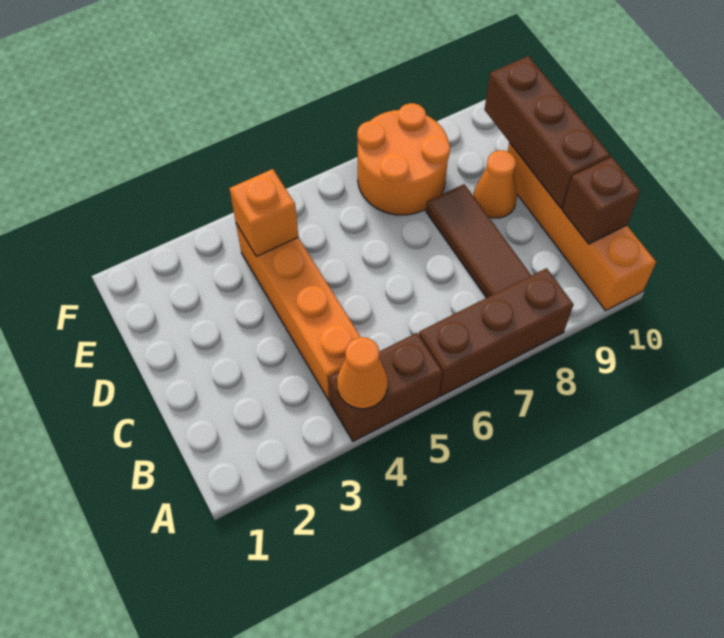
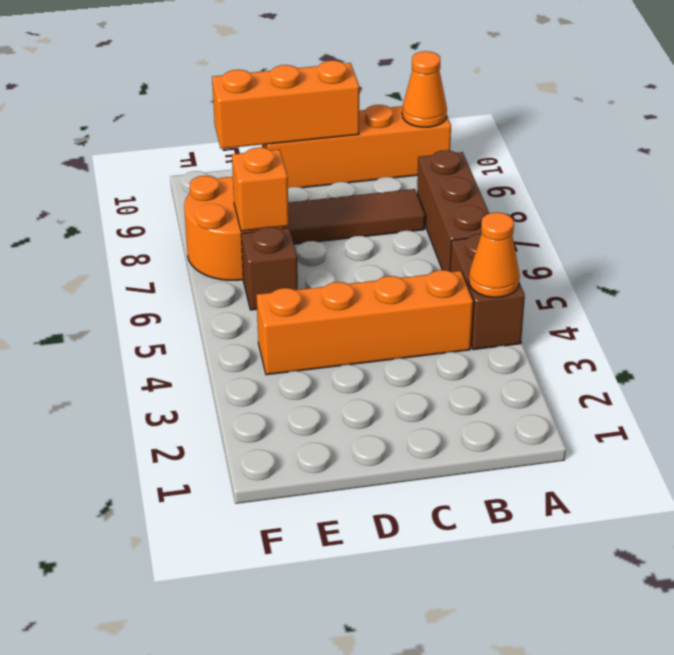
brown 1x1 brick [562,157,640,244] -> brown 1x1 brick moved to [241,227,298,310]
brown 1x3 brick [484,56,610,208] -> orange 1x3 brick [212,60,359,149]
orange 1x1 cone [473,150,517,218] -> orange 1x1 cone moved to [402,51,447,127]
orange 1x1 brick [229,169,298,256] -> orange 1x1 brick moved to [232,147,289,231]

